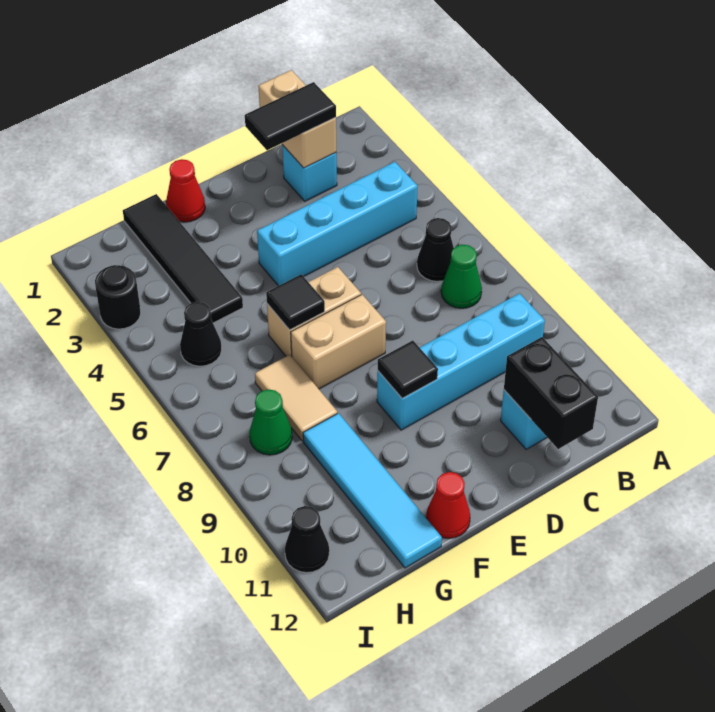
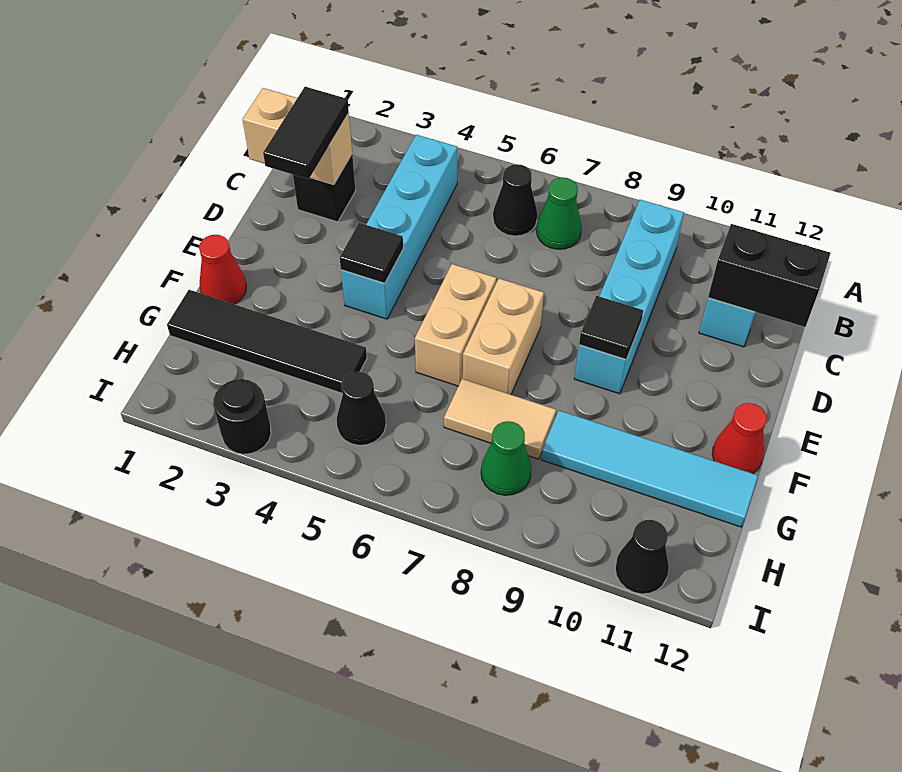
cyan 1x1 brick [282,145,337,201] -> black 1x1 brick [293,155,356,222]
black 1x1 tile [266,274,325,330] -> black 1x1 tile moved to [340,223,403,283]

